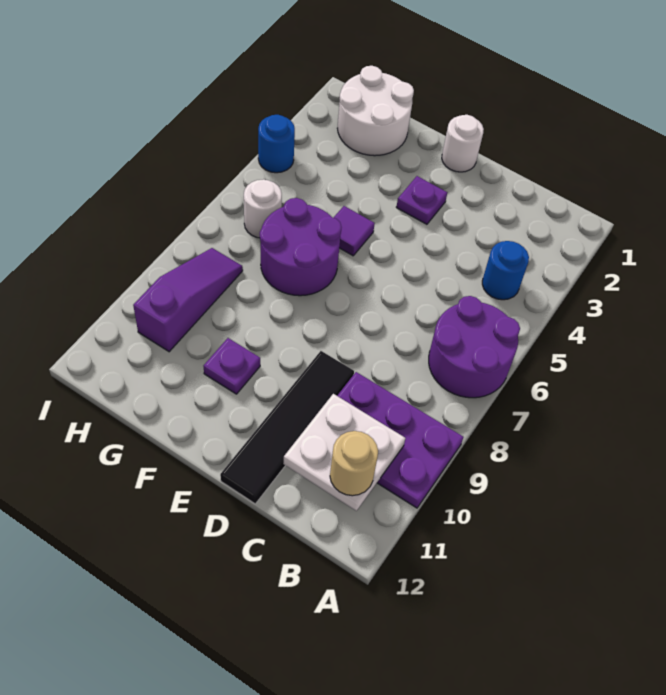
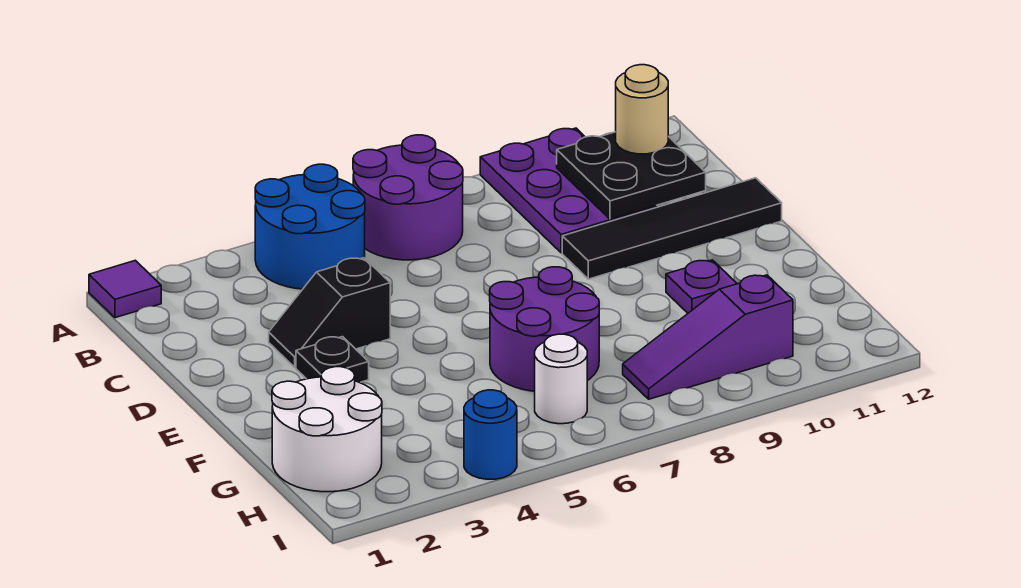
blue 1x1 round brick [482,241,529,300] -> blue 2x2 round brick [255,164,365,289]
white 2x2 plate [283,394,405,511] -> black 2x2 plate [557,132,706,219]
none -> black 1x2 slope [269,258,390,367]
white 1x1 round brick [442,115,484,172] -> none
purple 1x1 plate [396,176,447,224] -> black 1x1 plate [296,337,369,382]
purple 1x1 tile [334,206,375,256] -> purple 1x1 tile moved to [89,260,161,318]

